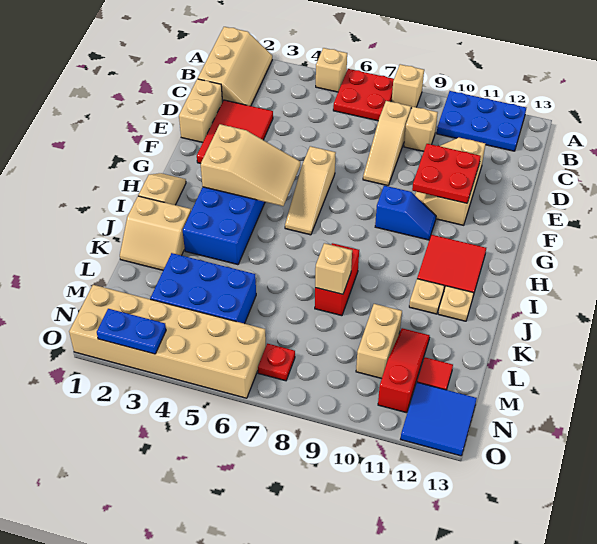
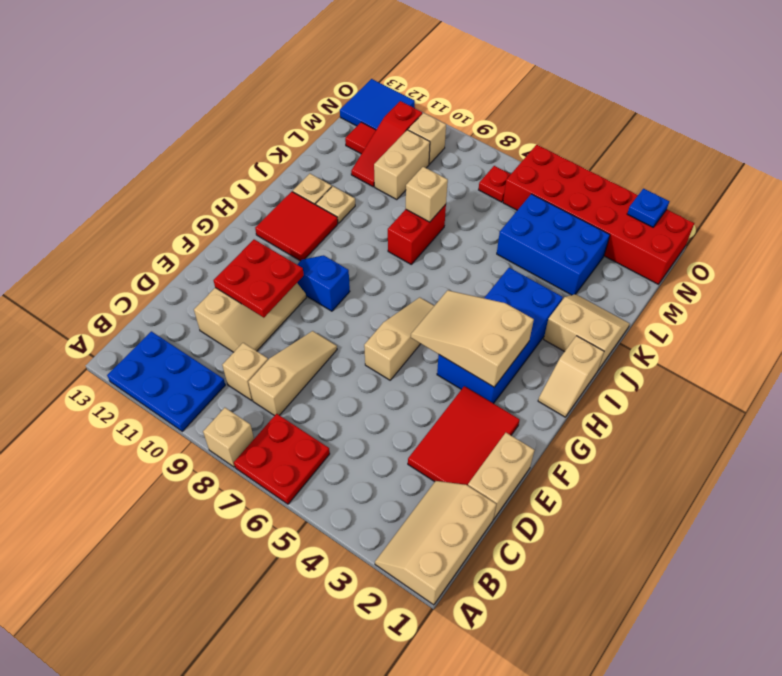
tan 1x1 brick [316,48,347,92] -> tan 1x1 brick moved to [408,113,446,164]
tan 2x6 brick [69,285,266,398] -> red 2x6 brick [503,145,694,284]
blue 1x2 plate [97,309,166,354] -> blue 1x1 plate [627,189,669,227]

